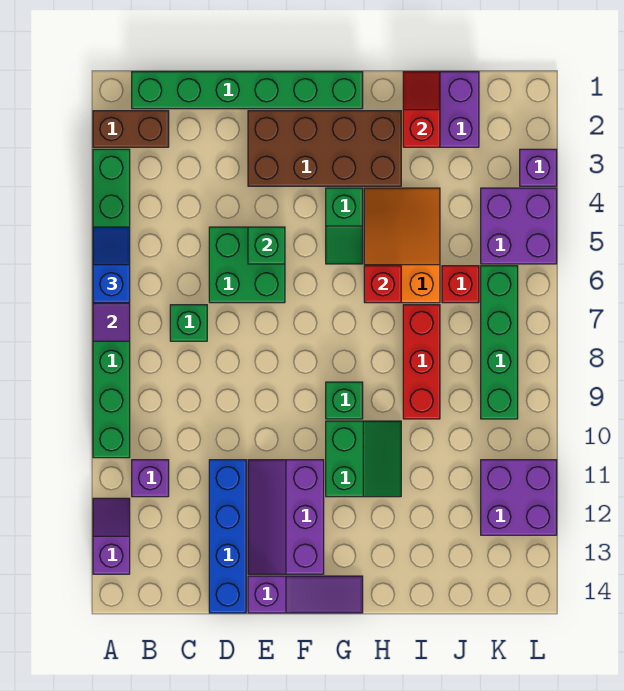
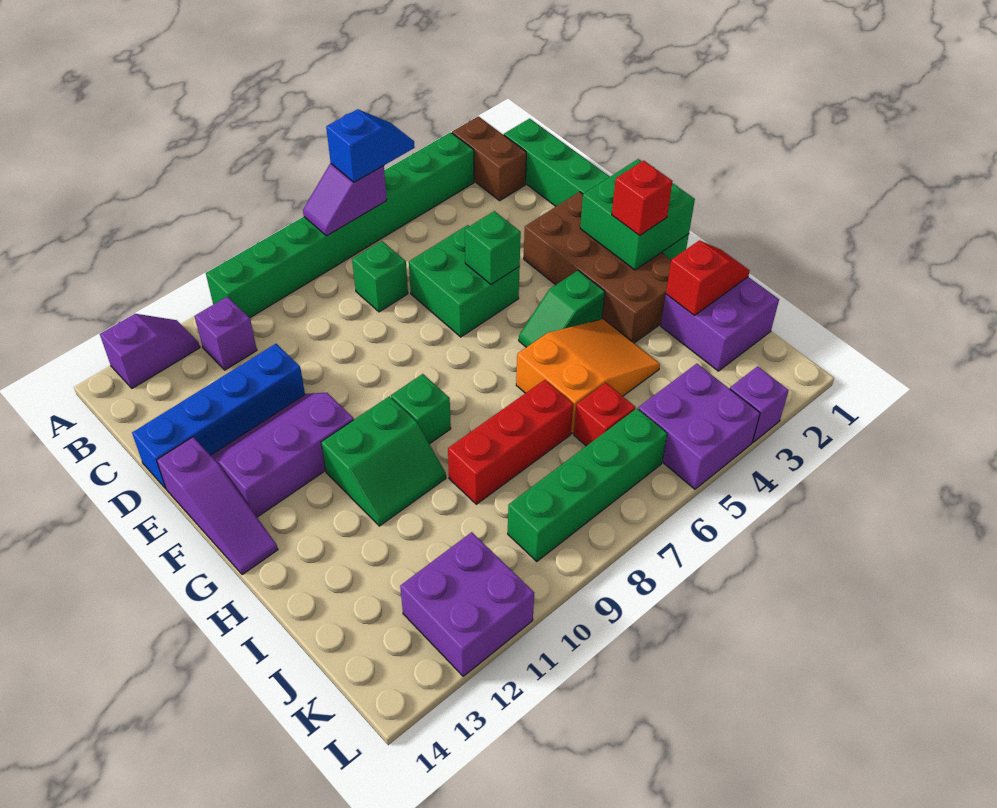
none -> green 2x2 brick [580,159,695,270]
red 1x1 brick [364,266,401,303] -> red 1x1 brick moved to [612,161,673,236]

